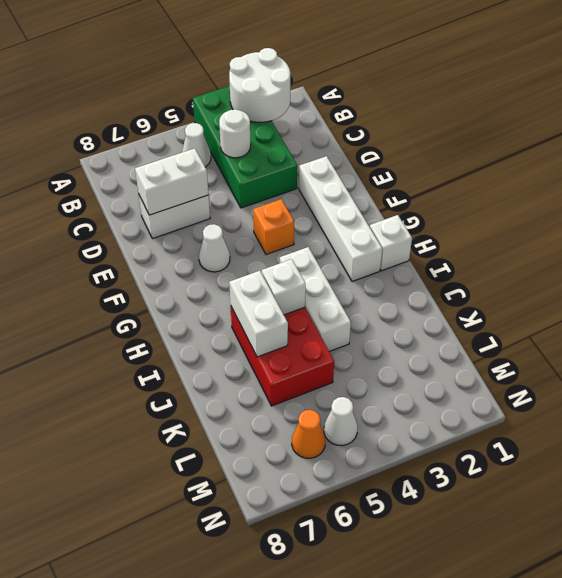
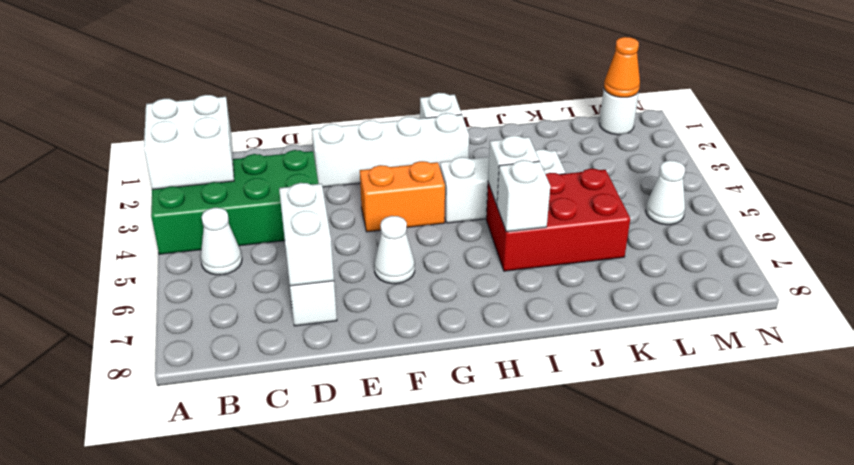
white 2x2 round brick [229,48,290,122] -> white 2x2 brick [144,95,234,189]
white 1x1 round brick [219,109,251,158] -> white 1x1 round brick moved to [599,90,639,135]
orange 1x1 brick [253,199,294,254] -> orange 1x2 brick [360,161,445,232]
white 1x2 brick [229,271,288,357] -> white 1x1 brick [497,160,550,232]
orange 1x1 cone [292,410,325,458] -> orange 1x1 cone moved to [604,37,640,97]

